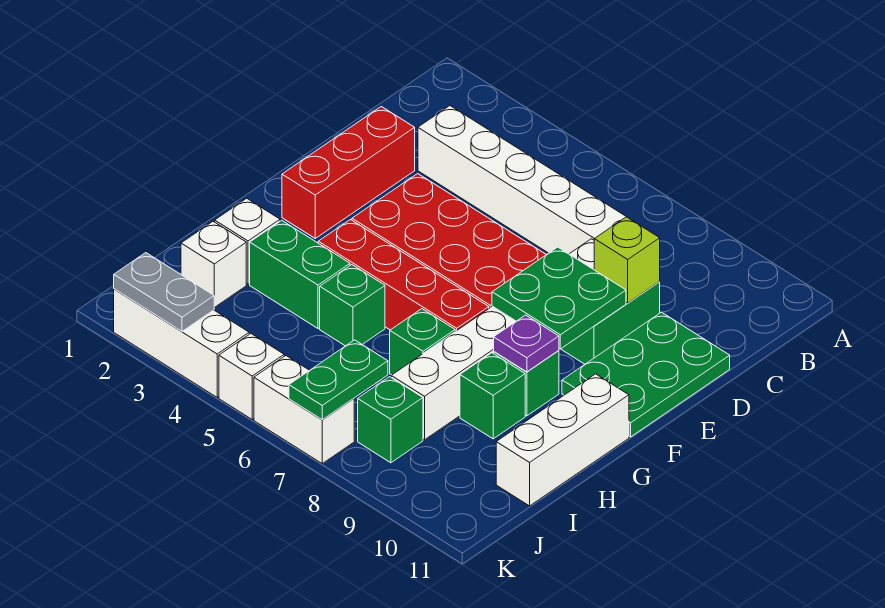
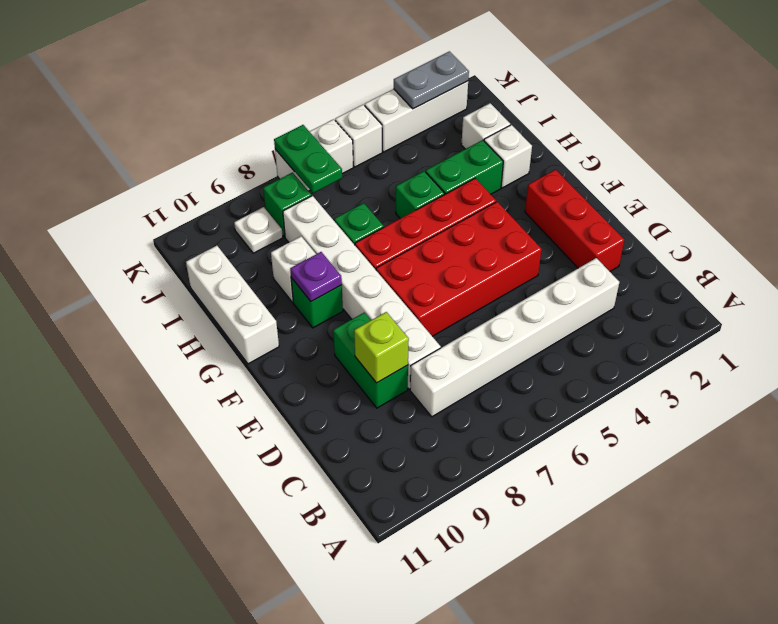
green 2x3 plate [562,312,730,437] -> none
green 2x2 plate [492,247,626,349] -> none
green 1x1 brick [460,353,525,439] -> white 1x1 brick [271,236,316,302]
none -> white 1x1 plate [234,207,283,253]

